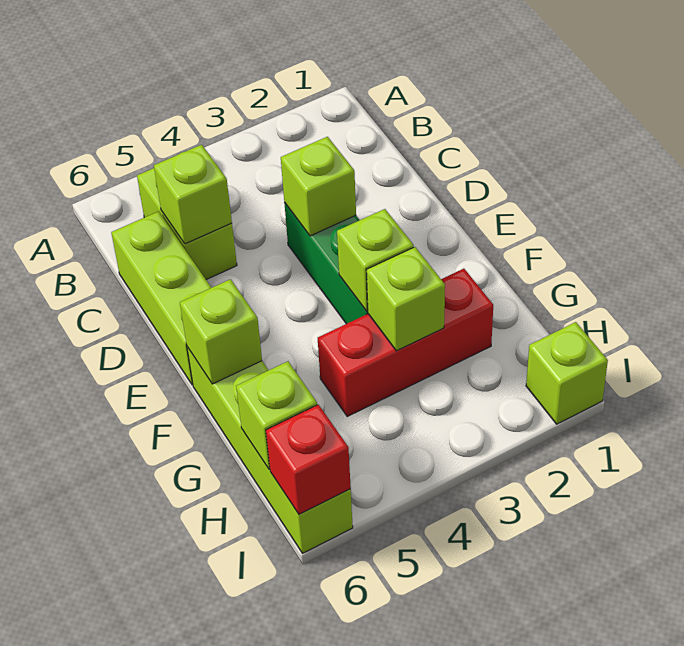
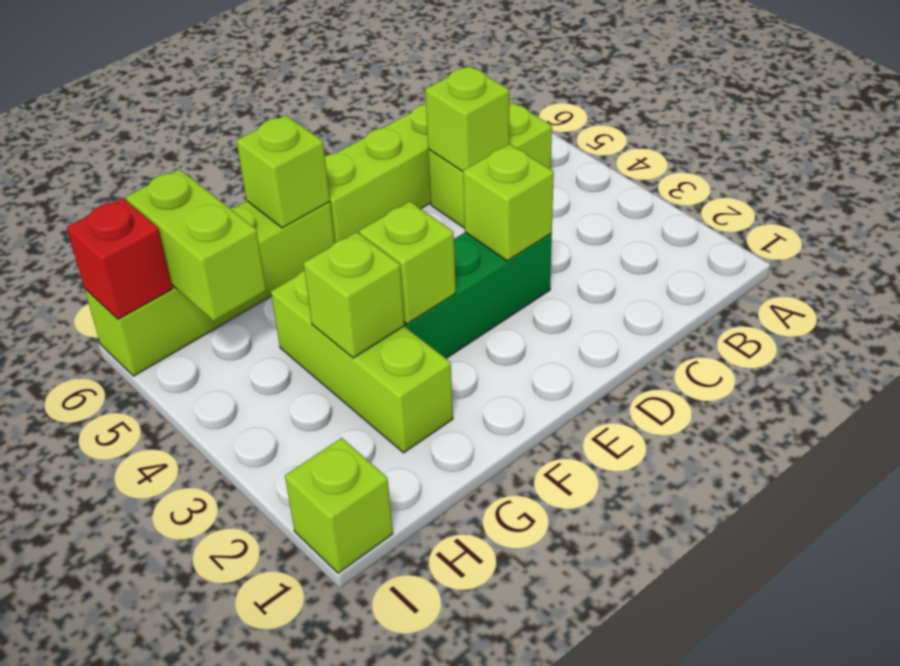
red 1x3 brick [318,269,493,416] -> lime 1x3 brick [271,270,453,453]
lime 1x1 brick [236,361,317,469] -> lime 1x2 brick [126,169,266,321]

